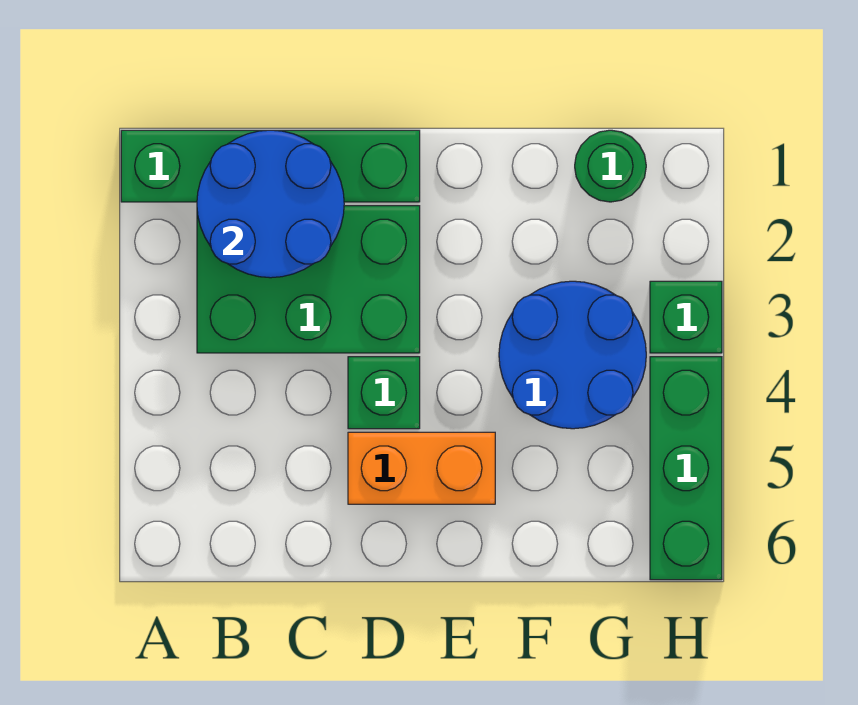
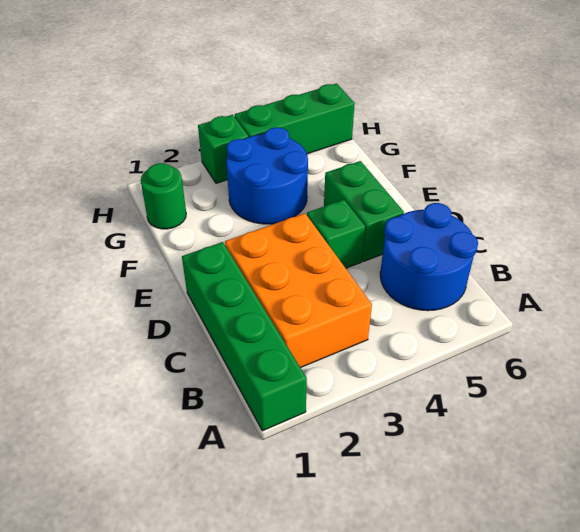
blue 2x2 round brick [197,130,344,278] -> blue 2x2 round brick moved to [380,203,478,311]
green 2x3 brick [197,206,420,353] -> orange 2x3 brick [225,213,372,368]
orange 1x2 brick [348,432,495,504] -> green 1x2 brick [324,161,404,261]

